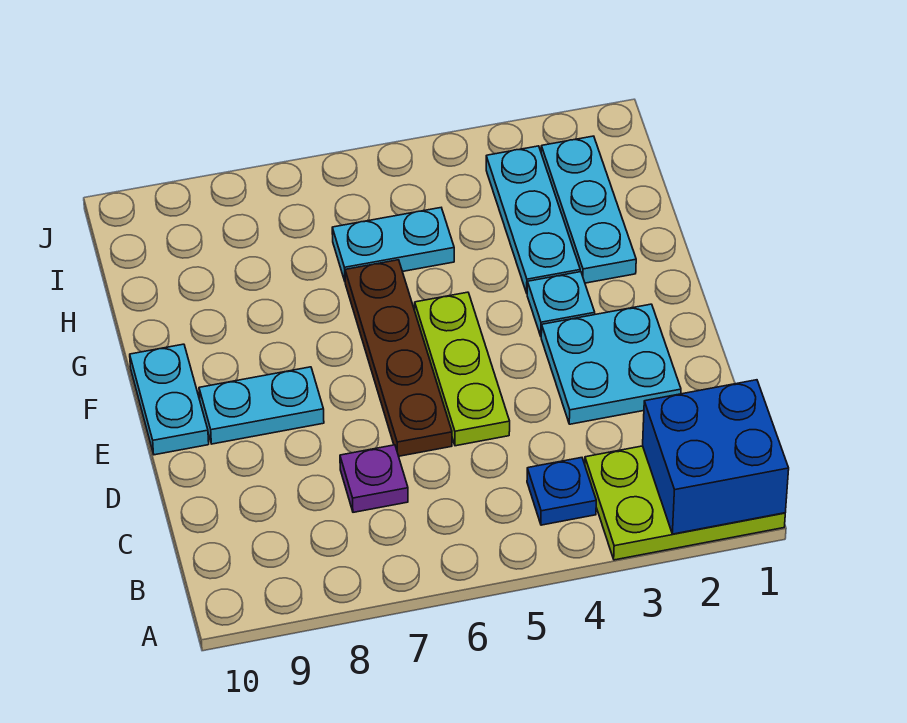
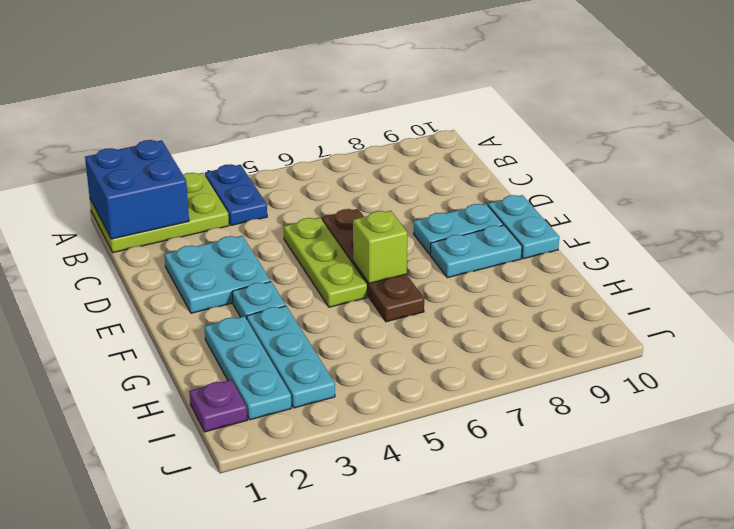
blue 1x1 plate [527,458,596,525] -> blue 1x2 plate [205,164,267,225]
purple 1x1 plate [340,445,408,512] -> purple 1x1 plate moved to [189,380,247,432]
none -> lime 1x1 brick [353,211,407,283]
cyan 1x2 plate [332,208,454,281] -> cyan 1x2 plate moved to [430,225,522,278]

